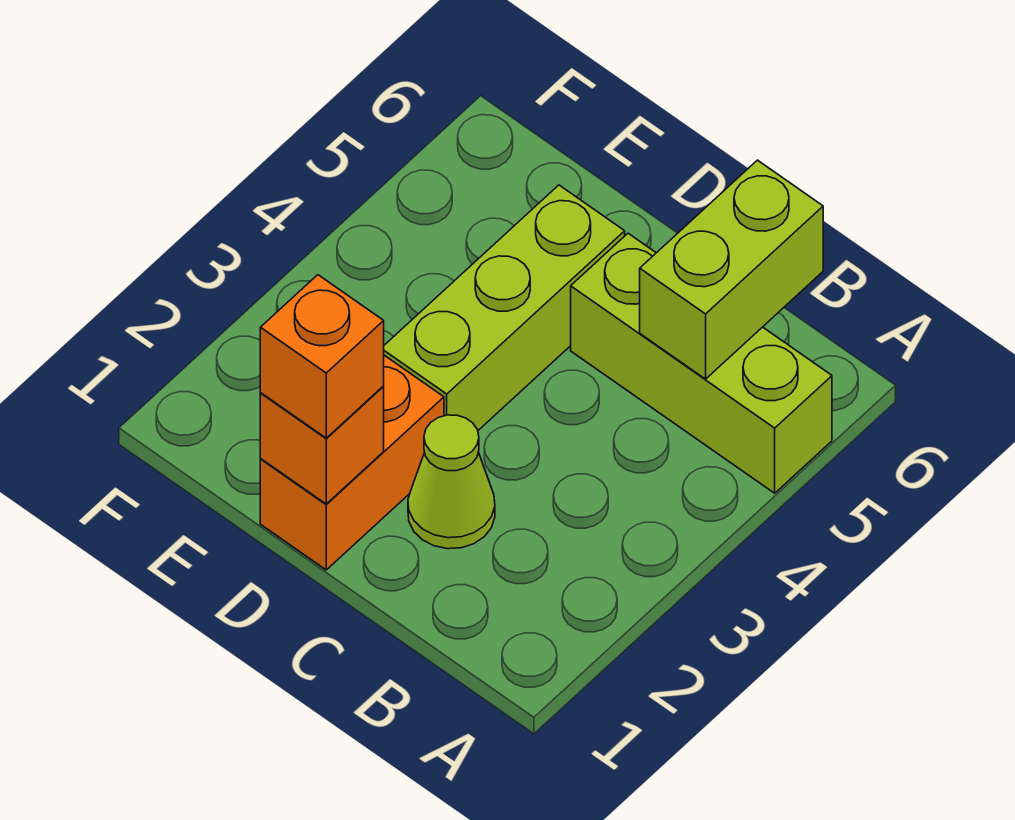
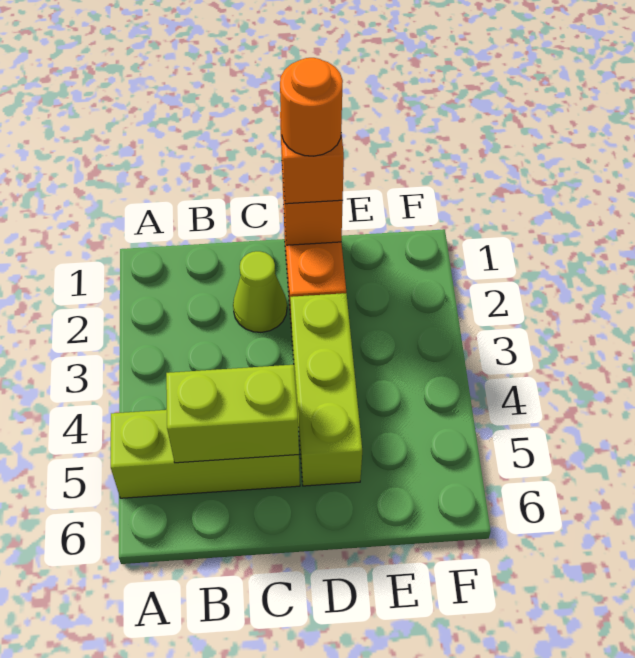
lime 1x2 brick [640,160,823,379] -> lime 1x2 brick turned to [166,365,299,463]
none -> orange 1x1 round brick [280,58,343,156]

